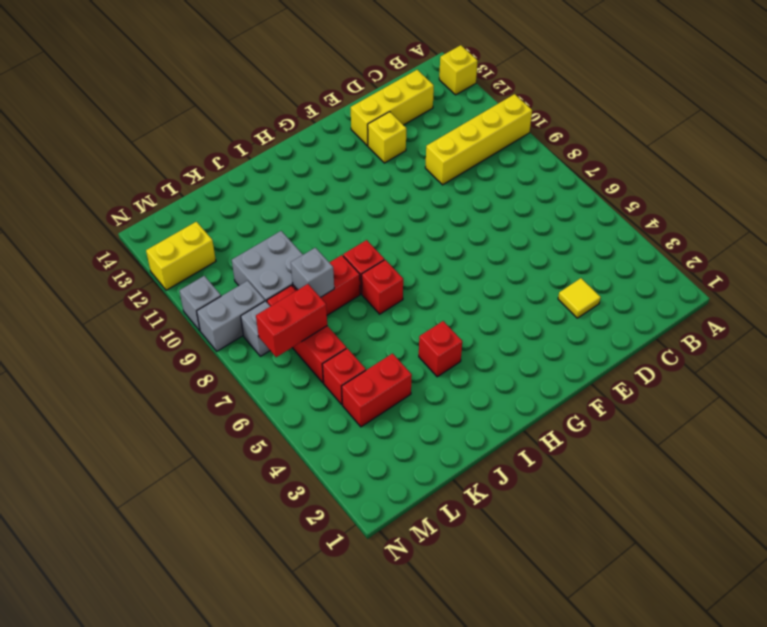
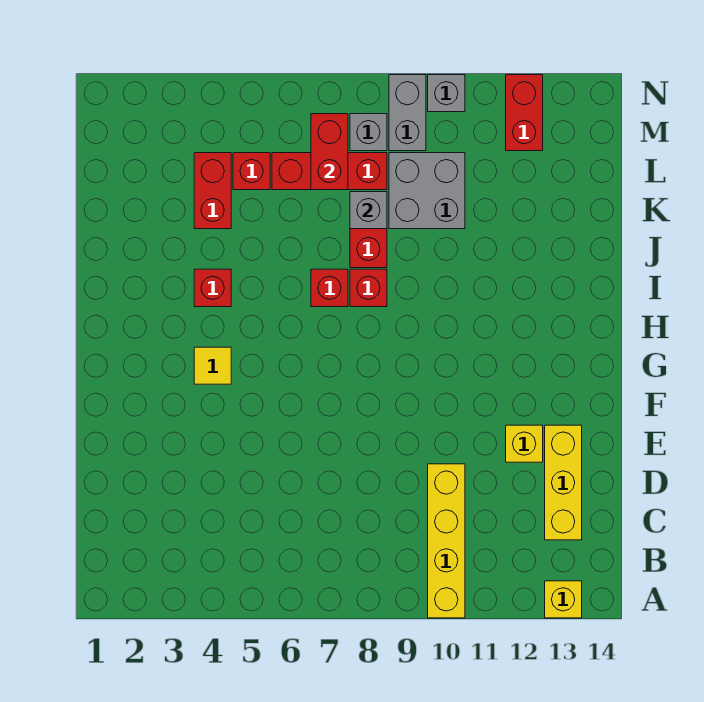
yellow 1x1 tile [558,278,601,318] -> yellow 1x1 tile moved to [194,347,231,384]
yellow 1x2 brick [146,222,216,290] -> red 1x2 brick [506,75,543,151]

